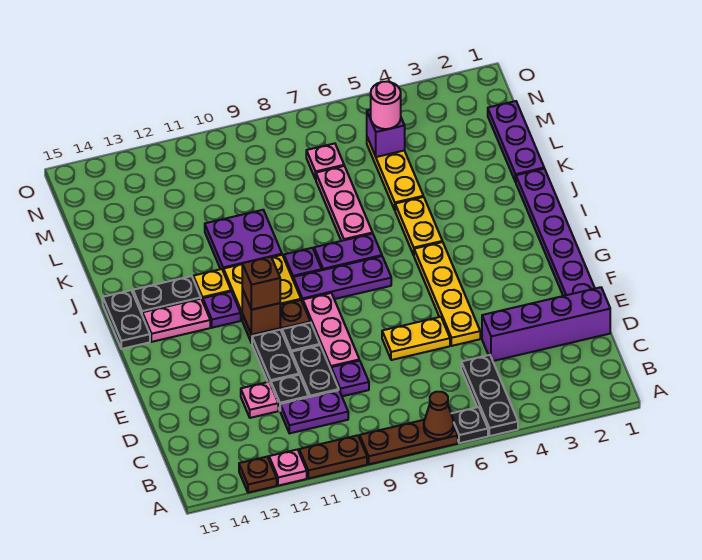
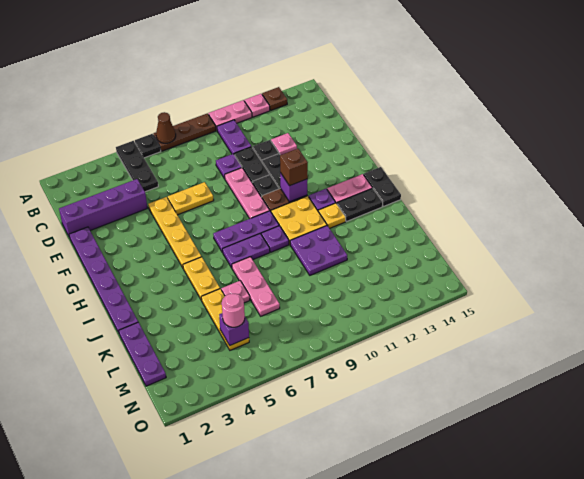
brown 1x2 plate [299,435,367,479] -> pink 1x2 plate [208,100,252,130]
purple 1x2 plate [280,390,348,433] -> purple 1x2 plate turned to [217,120,251,154]
brown 1x1 brick [242,289,280,335] -> purple 1x1 brick [280,173,308,202]
pink 1x1 plate [306,143,344,179] -> pink 1x1 plate moved to [221,281,250,303]

